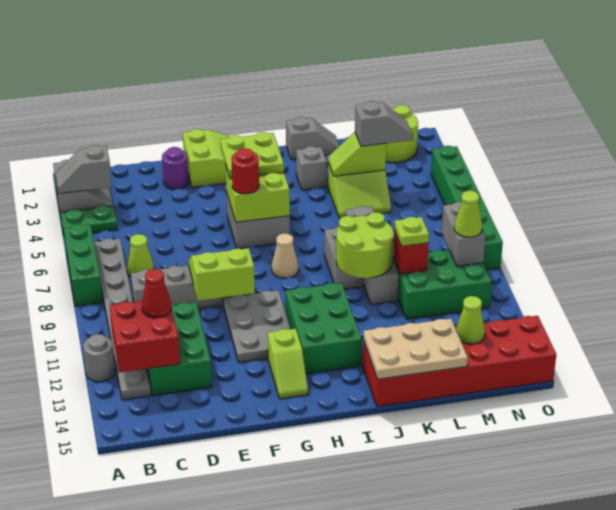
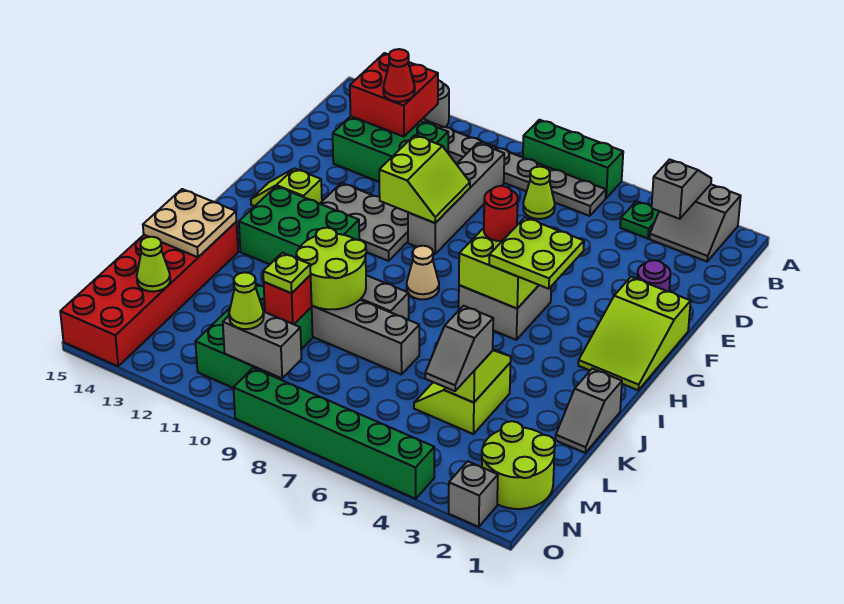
green 1x2 plate [60,206,117,236] -> green 1x1 plate [620,201,659,239]
grey 1x1 brick [296,146,327,190] -> grey 1x1 brick moved to [449,461,498,527]
tan 2x3 plate [364,319,468,379] -> tan 2x2 plate [143,189,236,257]

